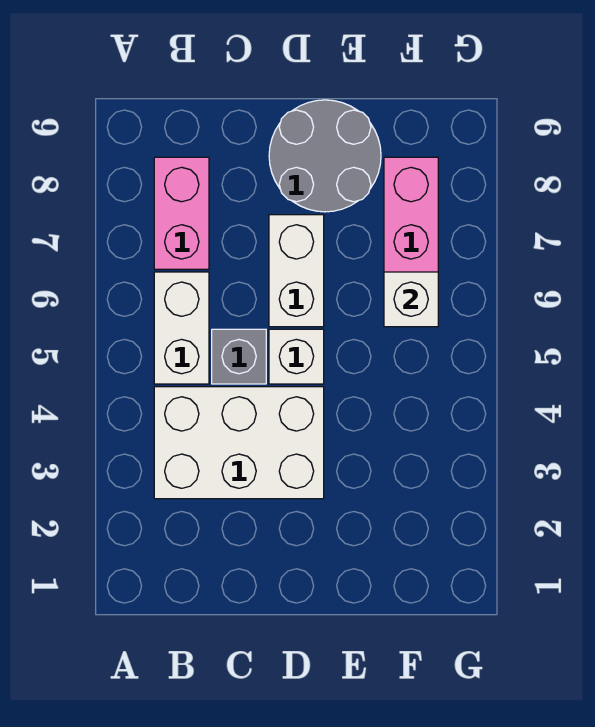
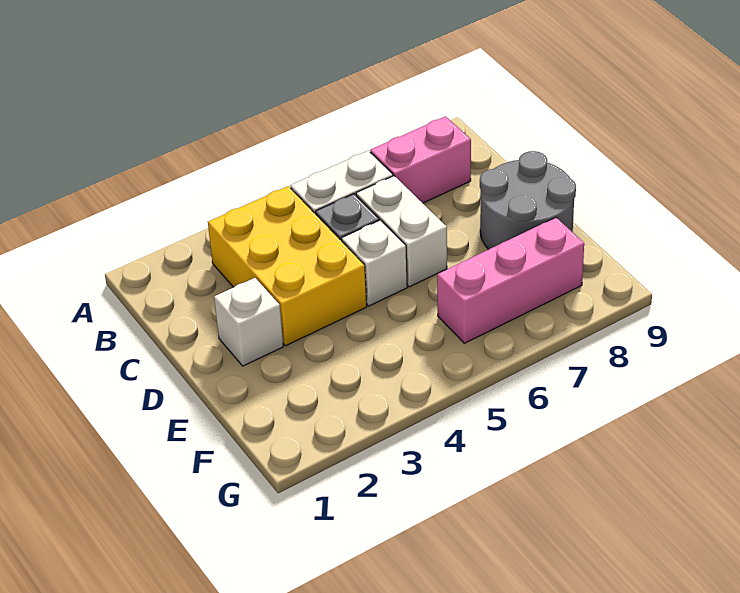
white 2x3 brick [154,387,324,499] -> yellow 2x3 brick [208,186,367,346]
white 1x2 brick [269,215,324,327] -> white 1x2 brick turned to [356,176,447,287]
white 1x1 brick [384,272,438,327] -> white 1x1 brick moved to [214,278,283,366]

